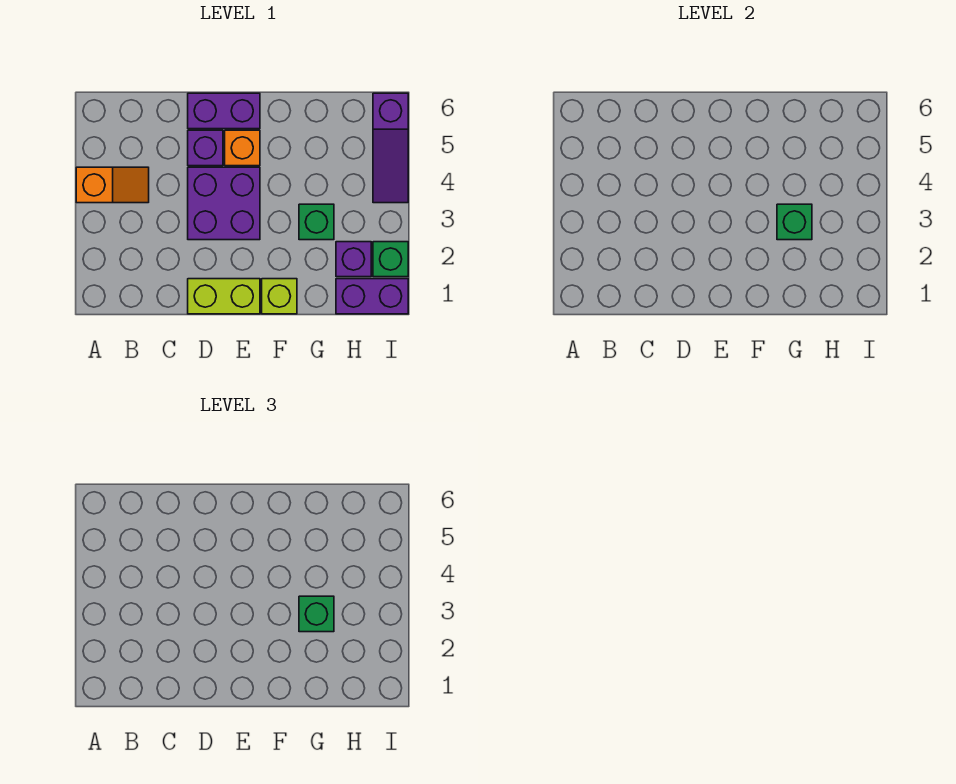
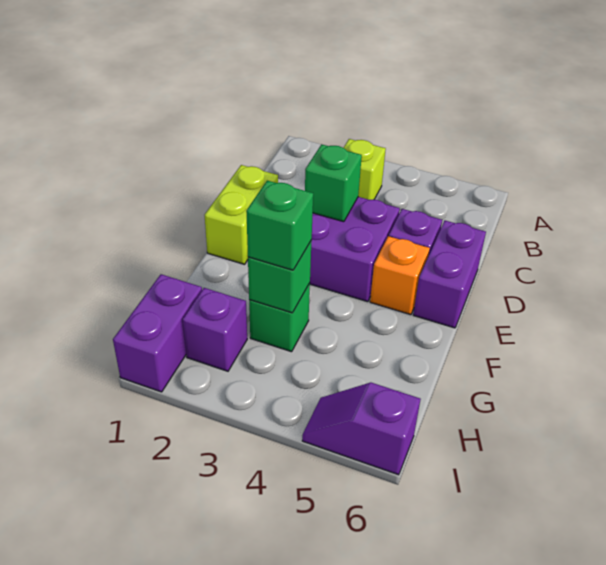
orange 1x2 slope [76,167,149,203] -> none
lime 1x1 brick [262,279,297,314] -> lime 1x1 brick moved to [344,139,386,200]
green 1x1 brick [373,242,408,277] -> green 1x1 brick moved to [305,144,362,222]
purple 1x3 slope [373,93,408,203] -> purple 1x2 slope [302,383,421,475]

